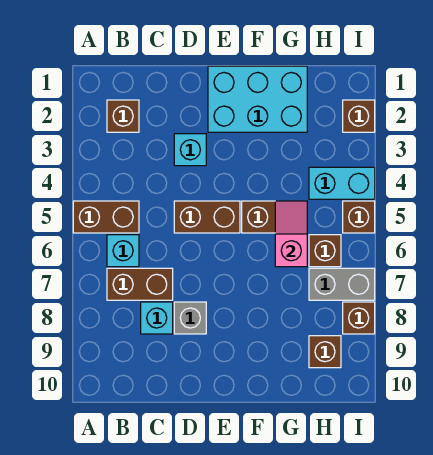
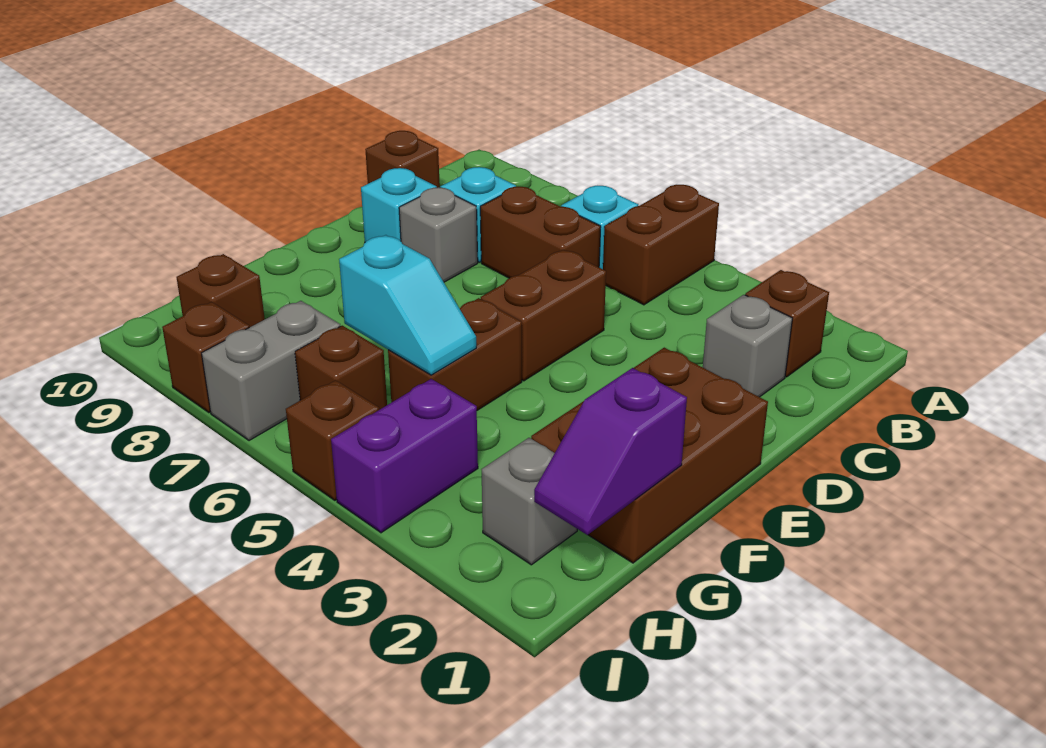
brown 1x2 brick [107,268,173,300] -> brown 1x2 brick turned to [480,187,601,278]
none -> grey 1x1 brick [703,295,792,397]
cyan 1x1 brick [174,134,206,166] -> cyan 1x1 brick moved to [361,168,437,242]
cyan 2x3 brick [208,66,307,132] -> brown 2x3 brick [531,348,768,563]
none -> purple 1x2 slope [534,368,687,535]
pink 1x2 slope [275,201,307,267] -> cyan 1x2 slope [339,235,476,375]
none -> grey 1x1 brick [481,438,577,565]
cyan 1x2 brick [309,167,375,199] -> purple 1x2 brick [331,379,478,533]
brown 1x1 brick [343,100,375,132] -> brown 1x1 brick moved to [365,131,440,188]

